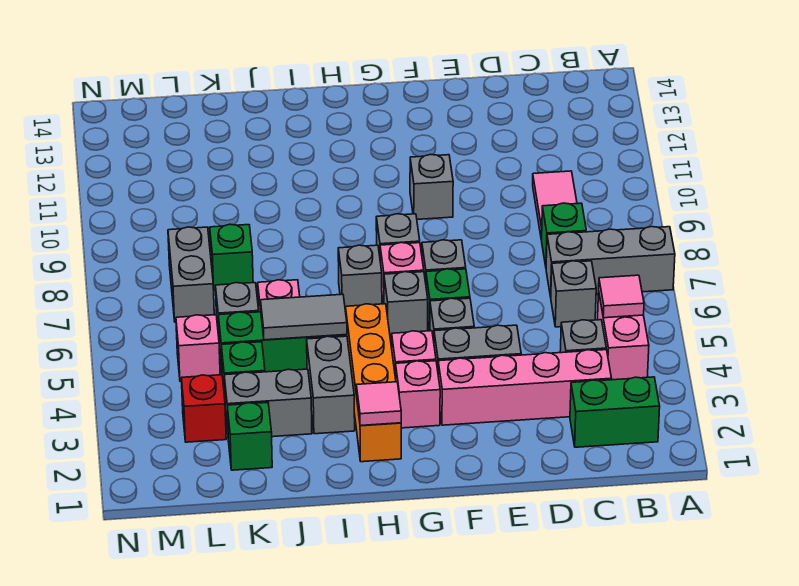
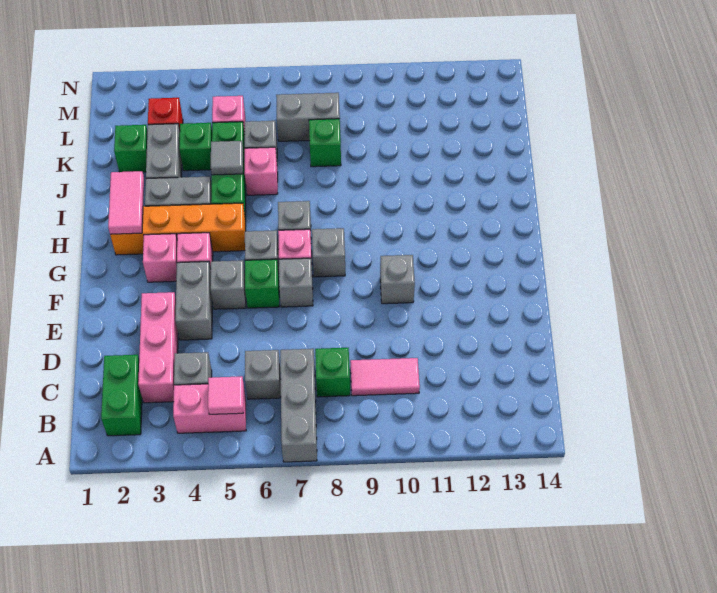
pink 1x4 brick [438,350,612,425] -> pink 1x3 brick [138,292,178,403]
pink 1x1 tile [356,382,401,426] -> pink 1x2 tile [108,171,144,234]
grey 1x2 tile [261,294,347,340] -> grey 1x1 tile [211,141,243,175]

